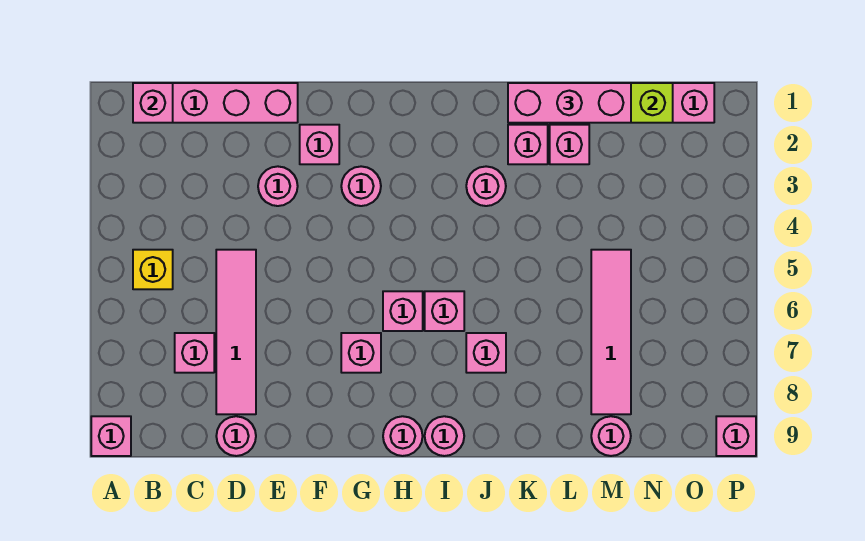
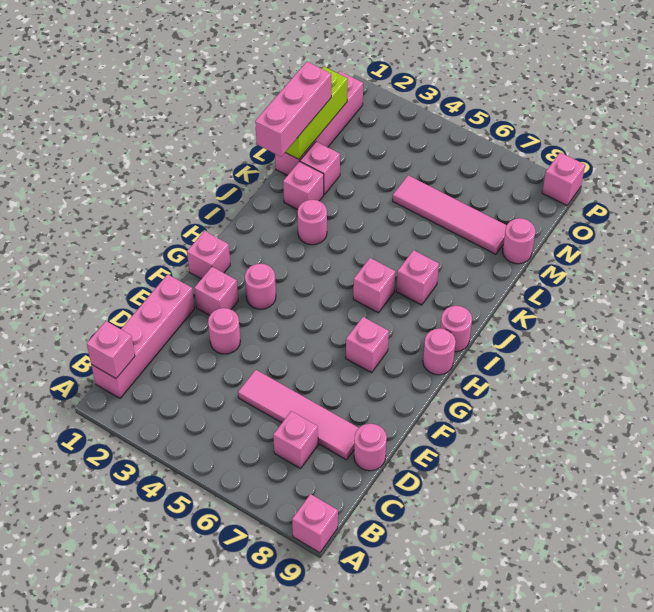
yellow 1x1 brick [133,250,173,289] -> none
pink 1x1 brick [383,291,423,331] -> pink 1x1 brick moved to [187,231,230,279]

